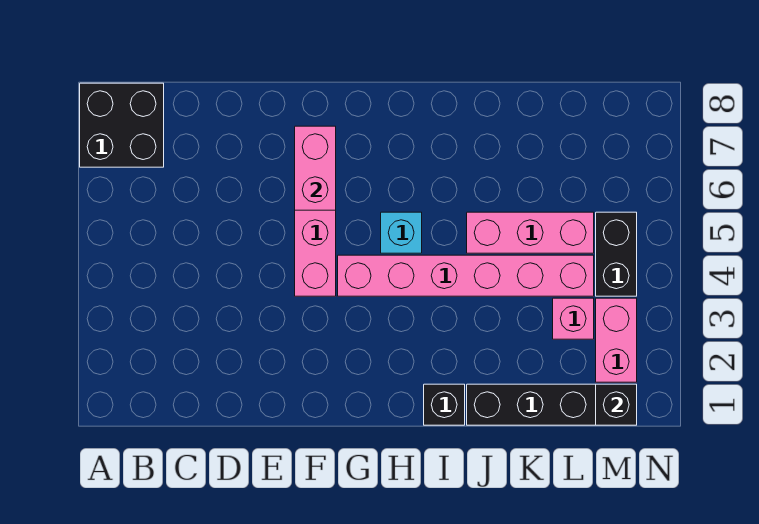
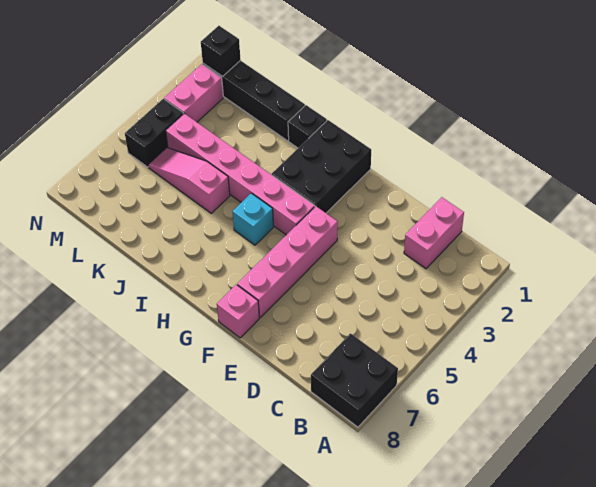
pink 1x2 brick [295,126,336,210] -> pink 1x2 brick moved to [404,197,464,269]
none -> black 2x3 brick [272,120,371,213]
pink 1x3 brick [467,212,594,253] -> pink 1x3 slope [148,148,230,213]
pink 1x1 brick [553,298,594,339] -> pink 1x1 brick moved to [217,285,259,338]

